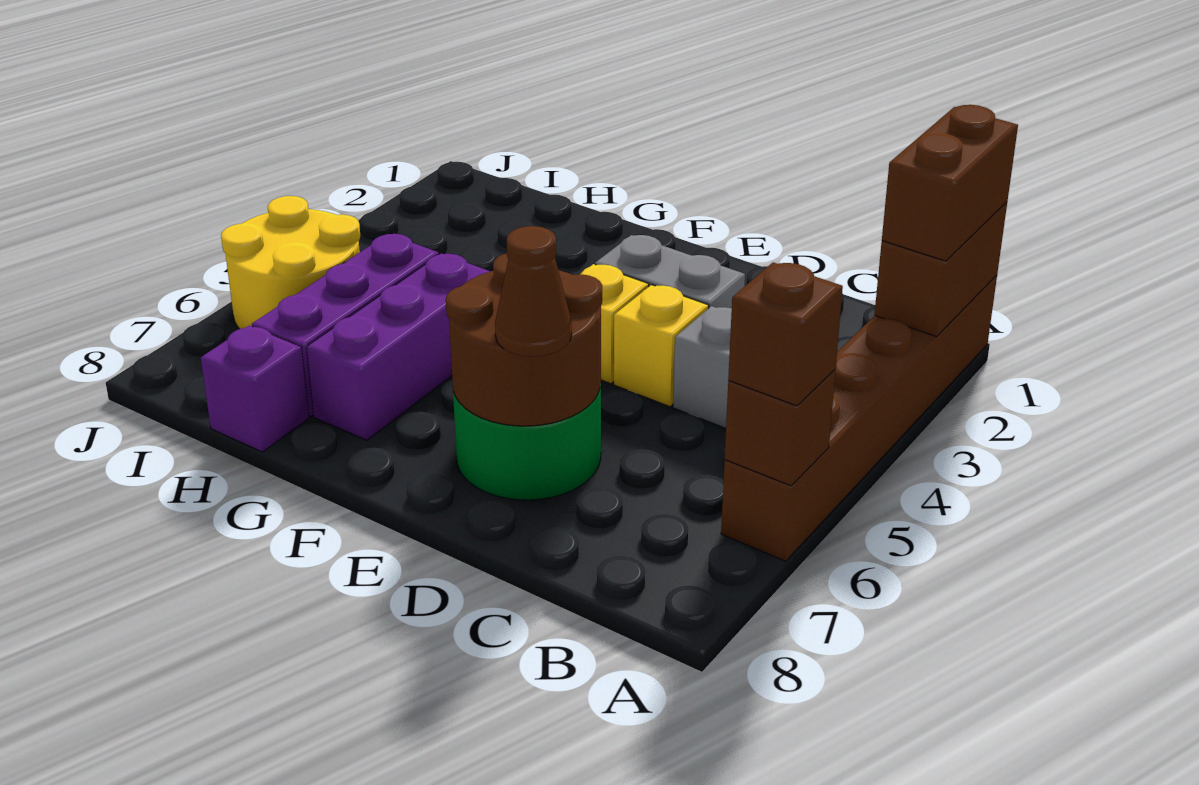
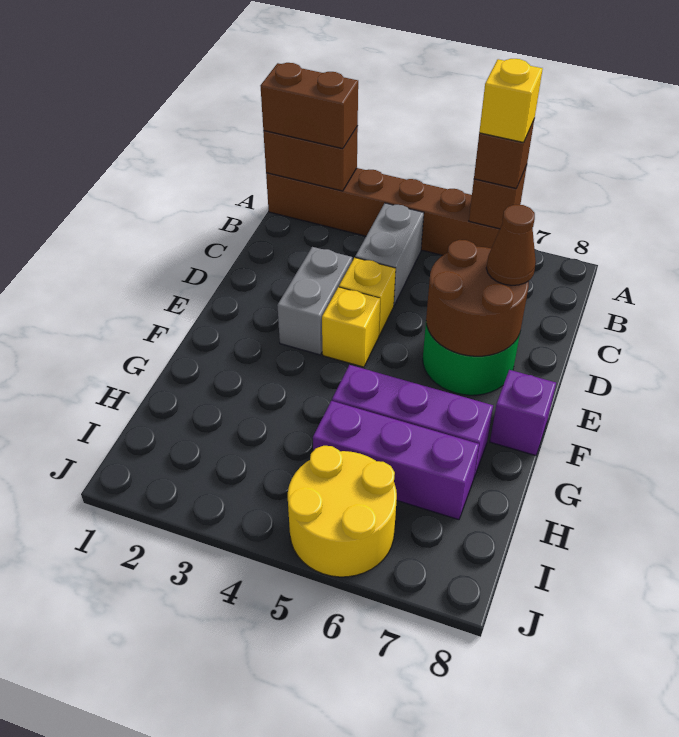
none -> yellow 1x1 brick [479,59,543,142]
purple 1x1 brick [201,325,309,452] -> purple 1x1 brick moved to [490,370,556,455]

